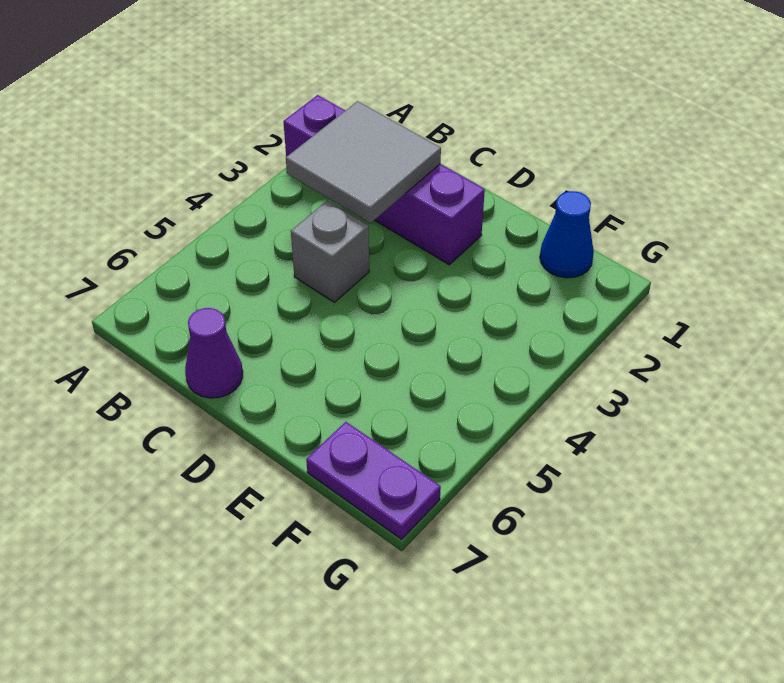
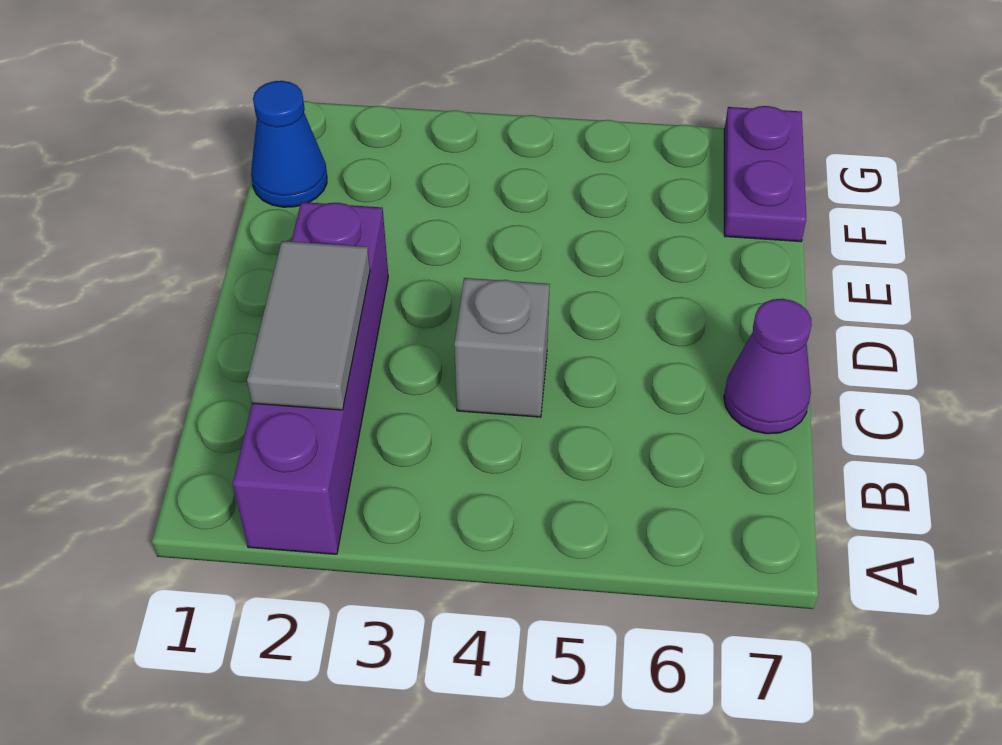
grey 2x2 tile [286,101,441,223] -> grey 1x2 tile [247,241,370,410]

